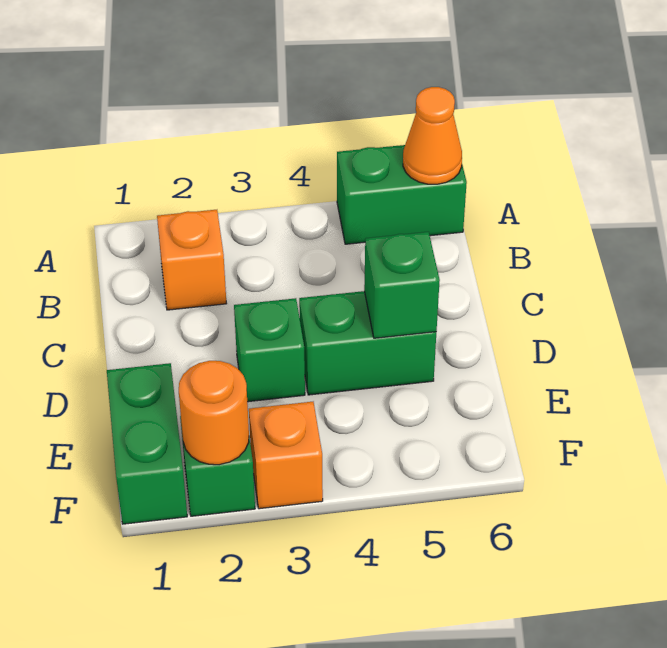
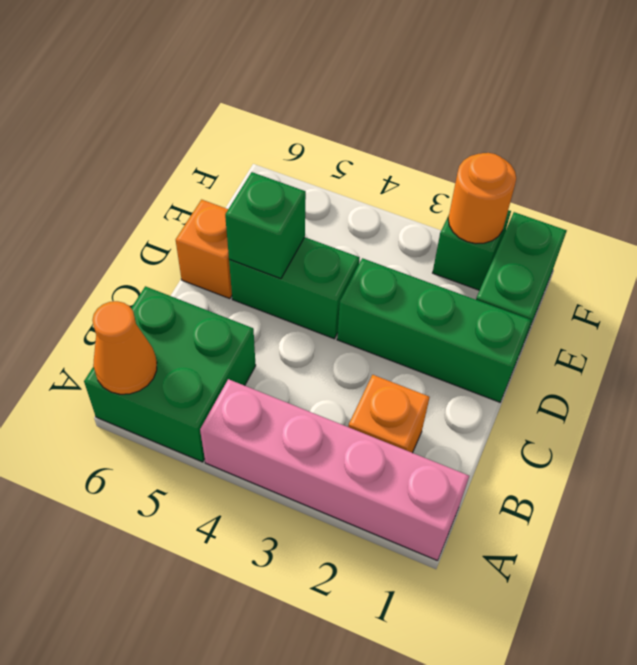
none -> pink 1x4 brick [200,379,469,561]
green 1x2 brick [337,145,467,244] -> green 2x2 brick [84,286,256,462]
green 1x1 brick [234,298,305,402] -> green 1x3 brick [337,258,531,402]
orange 1x1 brick [249,402,323,509] -> orange 1x1 brick moved to [176,200,232,299]

